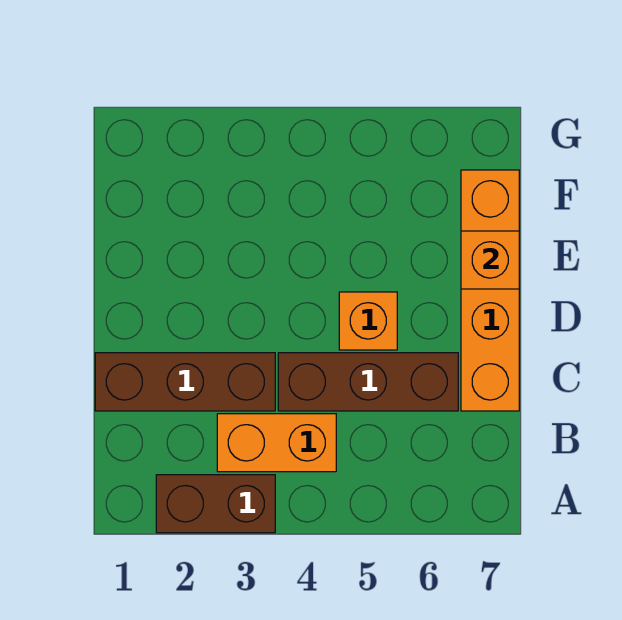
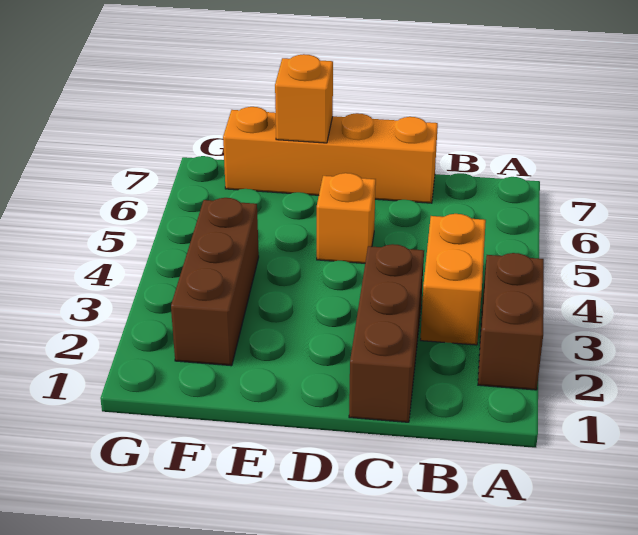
brown 1x3 brick [278,353,458,411] -> brown 1x3 brick moved to [171,198,259,366]

